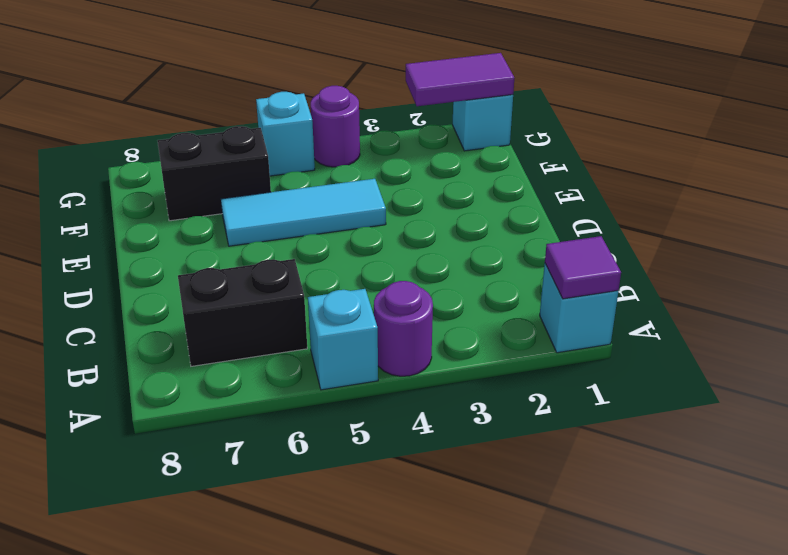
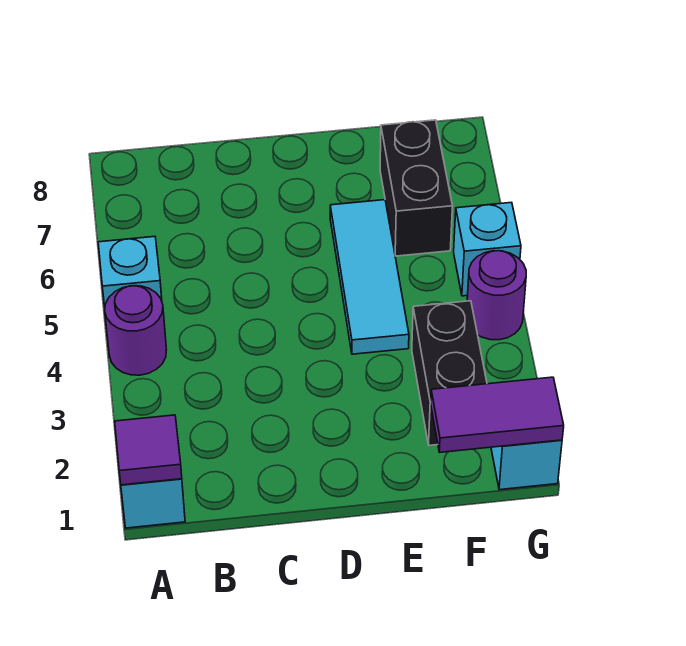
black 1x2 brick [178,259,307,366] -> black 1x2 brick moved to [412,301,487,445]
purple 1x2 tile [406,53,514,106] -> purple 1x2 tile turned to [431,377,564,452]

